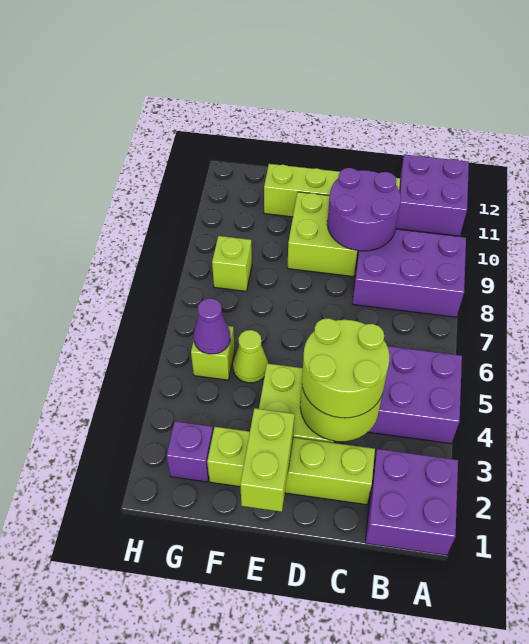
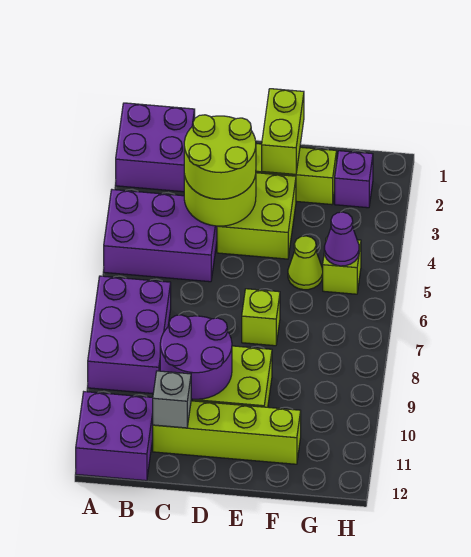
purple 2x3 brick [352,229,466,317] -> purple 2x3 brick turned to [88,276,171,394]
none -> grey 1x1 brick [153,371,191,428]
lime 1x1 brick [212,236,252,291] -> lime 1x1 brick moved to [242,289,280,346]

